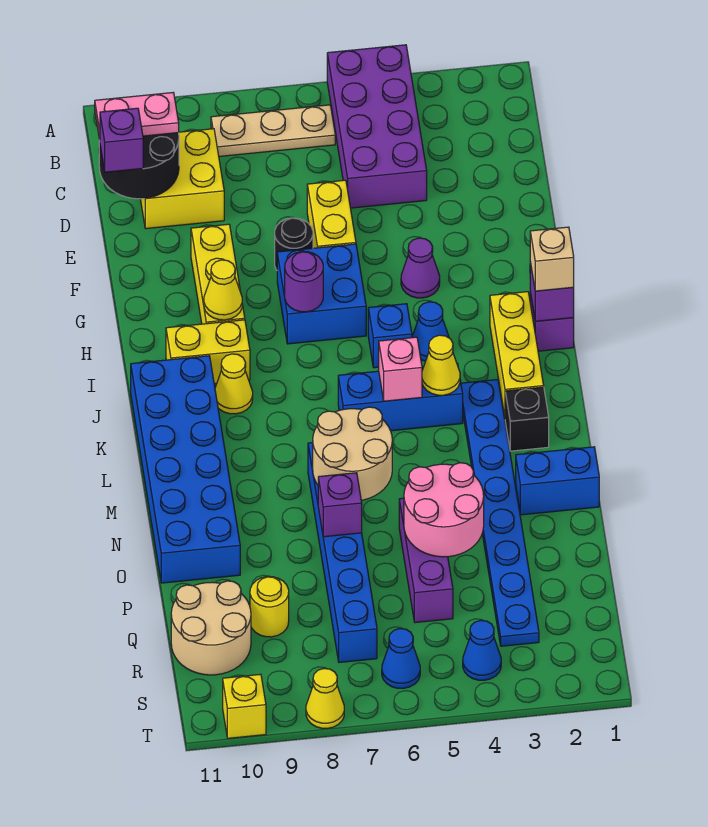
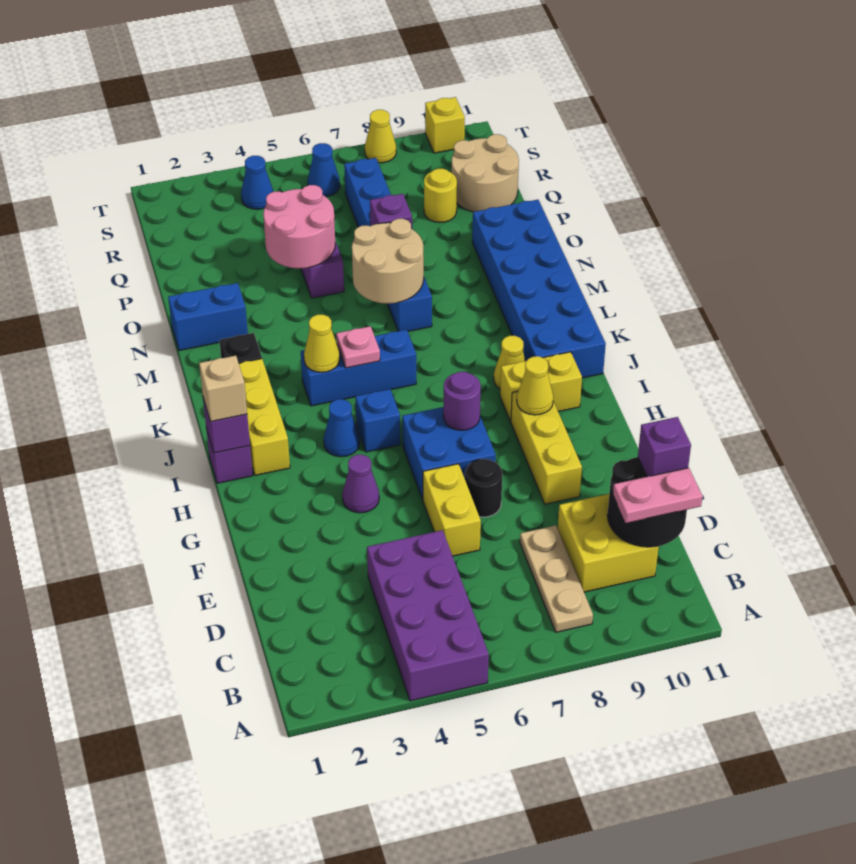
tan 1x3 plate [211,105,335,156] -> tan 1x3 plate turned to [520,525,593,632]
blue 1x8 plate [461,380,539,646] -> none
pink 1x1 brick [379,337,422,401] -> pink 1x1 plate [336,326,380,368]

